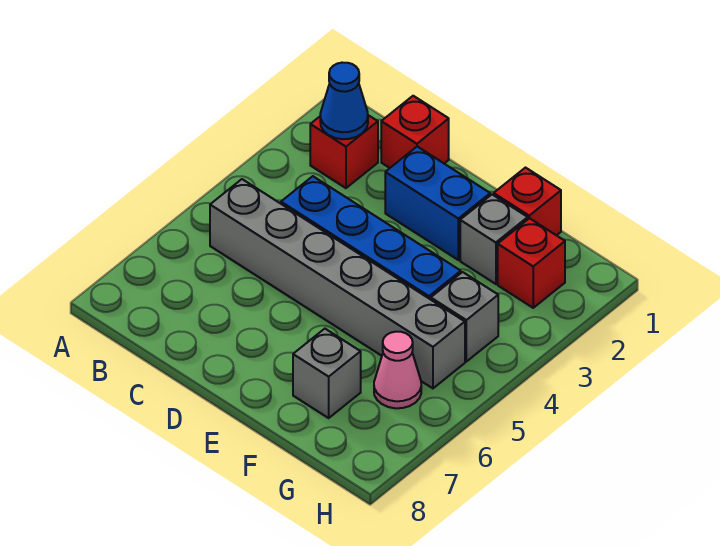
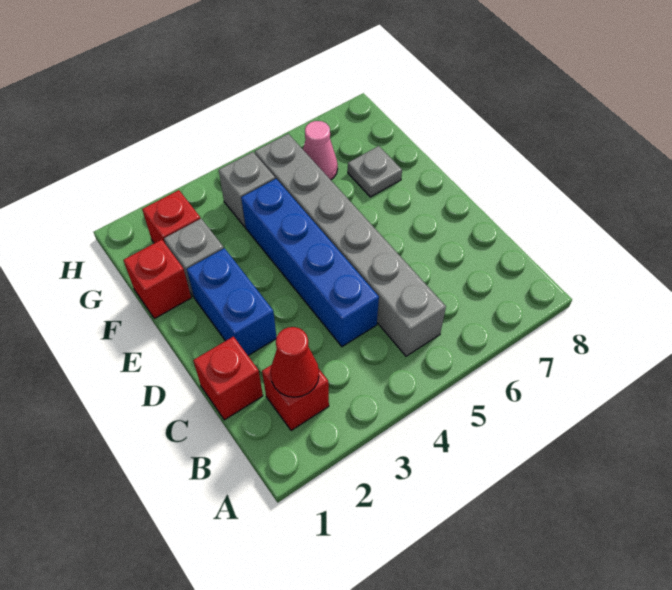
blue 1x1 cone [320,63,368,139] -> red 1x1 cone [270,327,319,397]
grey 1x1 brick [293,329,361,418] -> grey 1x1 plate [348,146,402,197]

